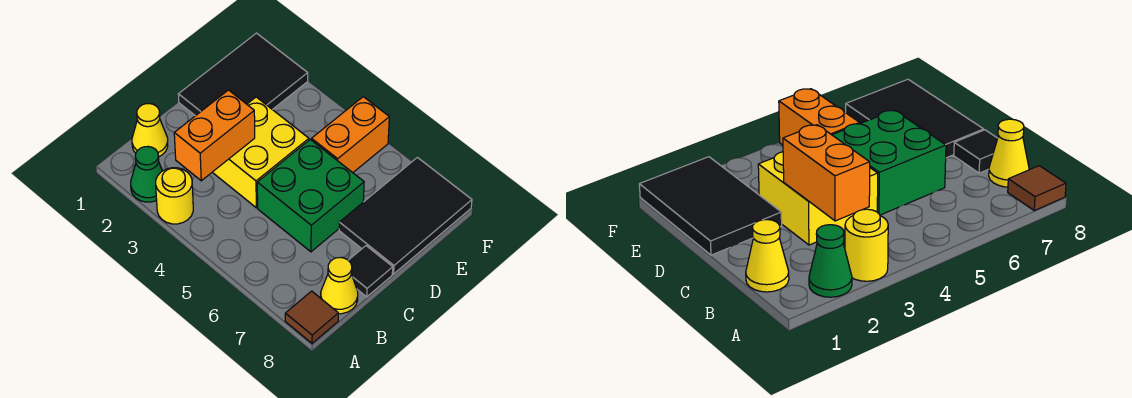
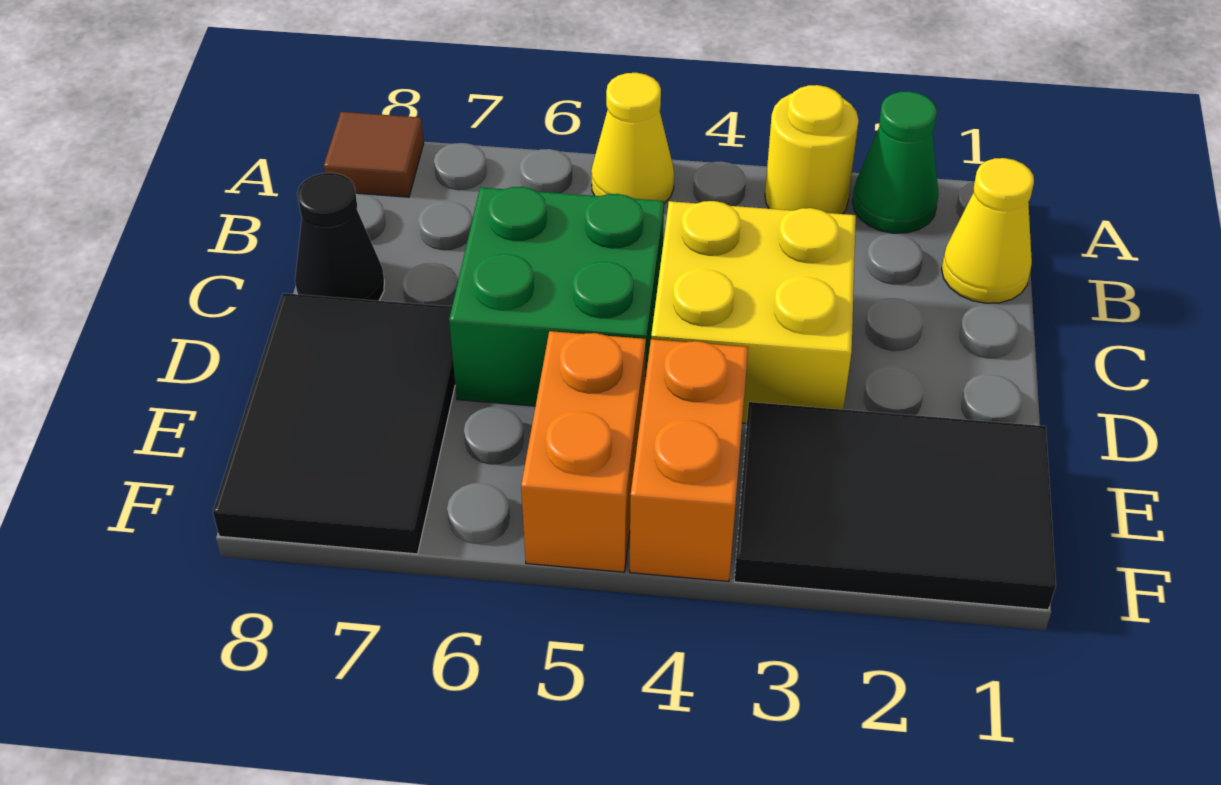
orange 1x2 brick [174,90,255,181] -> orange 1x2 brick moved to [630,339,748,581]
yellow 1x1 cone [321,257,358,314] -> yellow 1x1 cone moved to [591,73,674,204]
black 1x1 tile [348,246,393,297] -> black 1x1 cone [295,173,384,301]
black 2x3 tile [178,33,308,116] -> black 2x3 tile turned to [734,402,1056,610]

